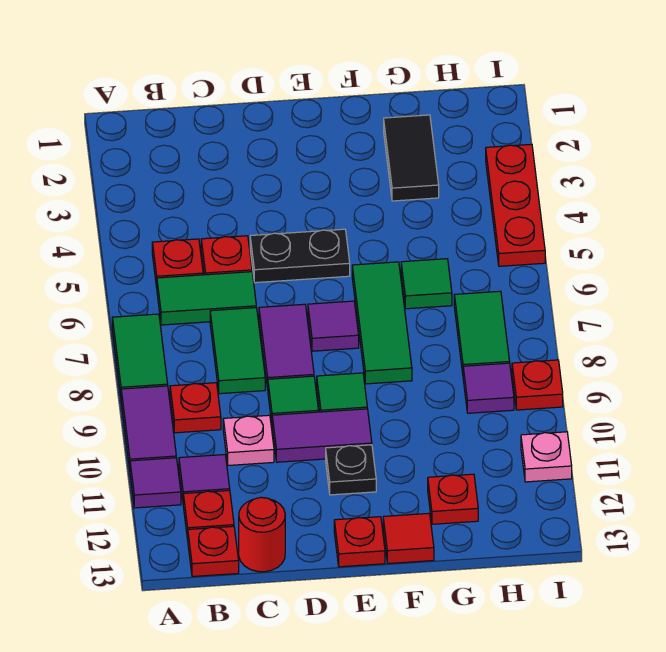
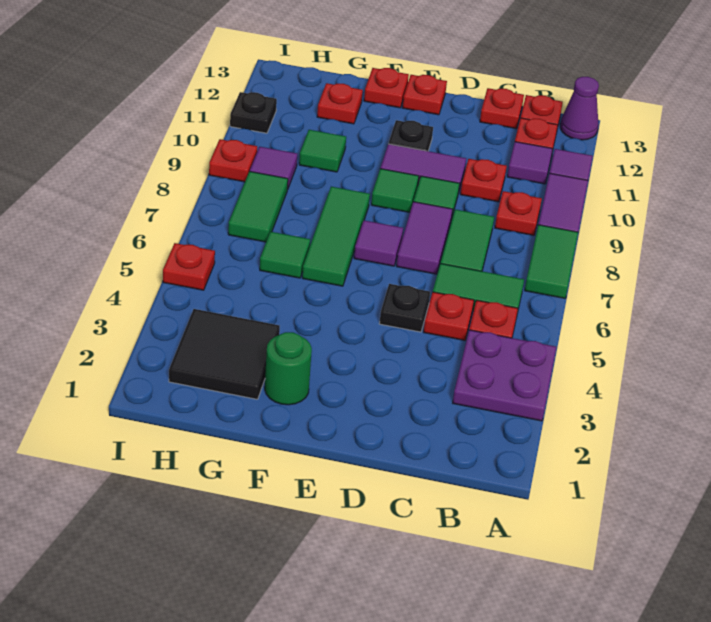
none -> purple 2x2 plate [453,330,556,421]
none -> purple 1x1 cone [560,77,599,140]
pink 1x1 plate [223,415,274,465] -> red 1x1 plate [460,159,507,202]
red 1x1 round brick [239,497,285,572] -> red 1x1 plate [480,88,524,129]
black 1x2 plate [250,229,350,283] -> black 1x1 plate [379,284,430,332]
none -> green 1x1 round brick [265,332,312,405]
red 1x1 tile [383,513,434,564] -> red 1x1 plate [364,68,409,108]
black 1x2 tile [384,115,439,201] -> black 2x2 tile [169,309,280,399]
none -> green 1x1 tile [299,130,346,172]
red 1x3 plate [486,144,545,266] -> red 1x1 plate [163,243,215,290]
pink 1x1 plate [521,432,572,482] -> black 1x1 plate [230,92,277,133]

